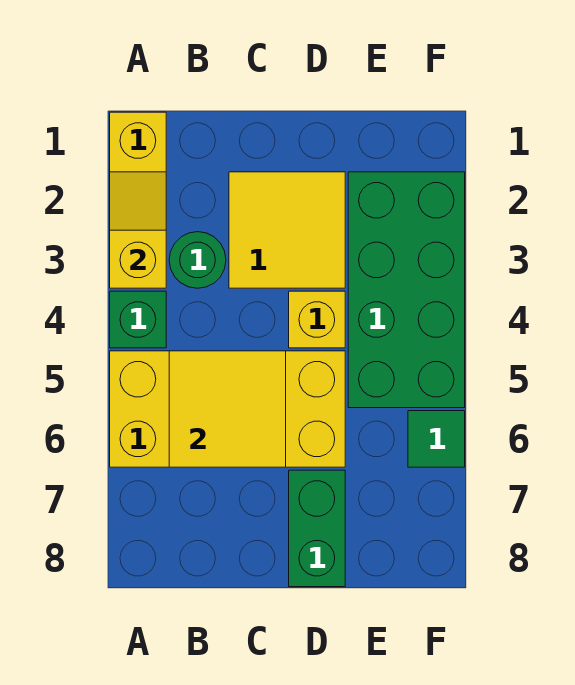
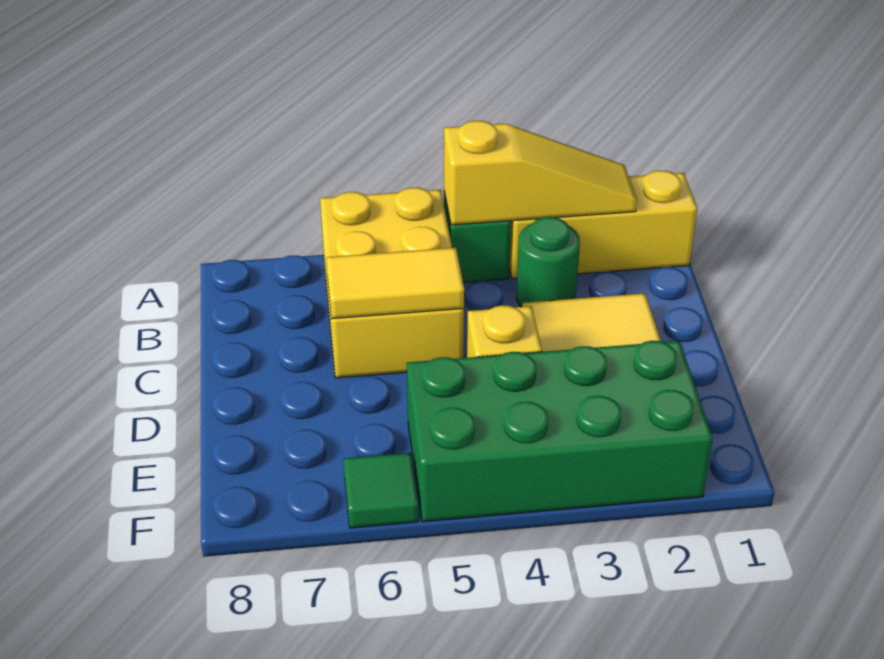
yellow 1x2 slope [110,172,166,288] -> yellow 1x3 slope [444,121,637,225]
yellow 2x4 brick [110,351,345,467] -> yellow 2x3 brick [320,188,464,378]
yellow 2x2 tile [169,351,286,467] -> yellow 1x2 tile [326,248,464,319]
green 1x2 brick [289,470,345,587] -> none

